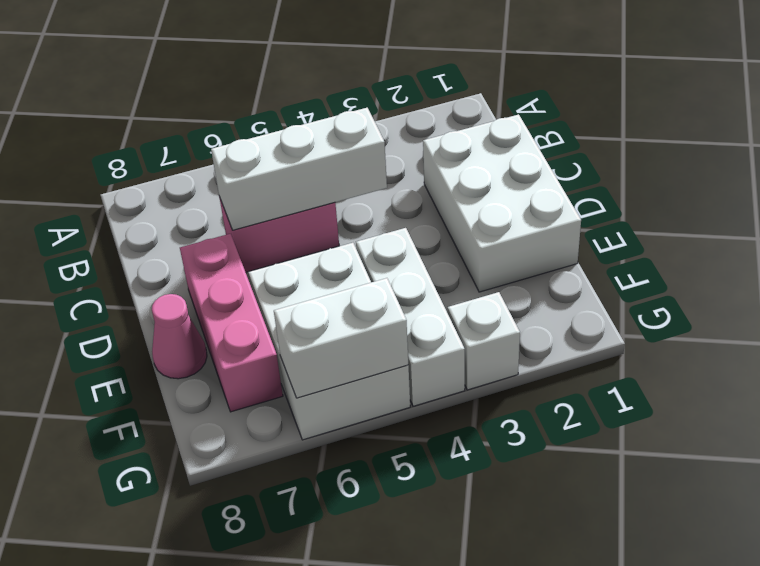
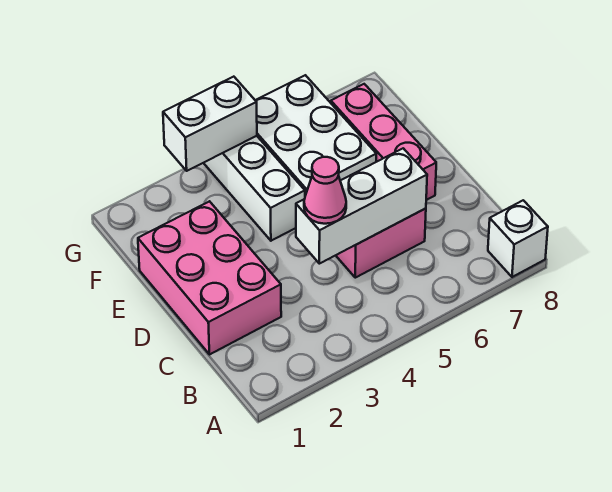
white 2x3 brick [423,114,581,292] -> pink 2x3 brick [138,201,281,355]
pink 1x1 cone [152,294,207,379] -> pink 1x1 cone moved to [304,157,346,224]
white 1x1 brick [447,292,520,390] -> white 1x1 brick moved to [488,200,548,277]
white 1x2 brick [274,278,408,398] -> white 1x2 brick moved to [163,77,257,171]

